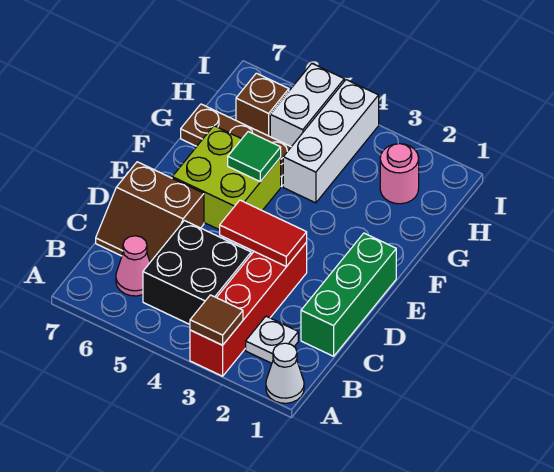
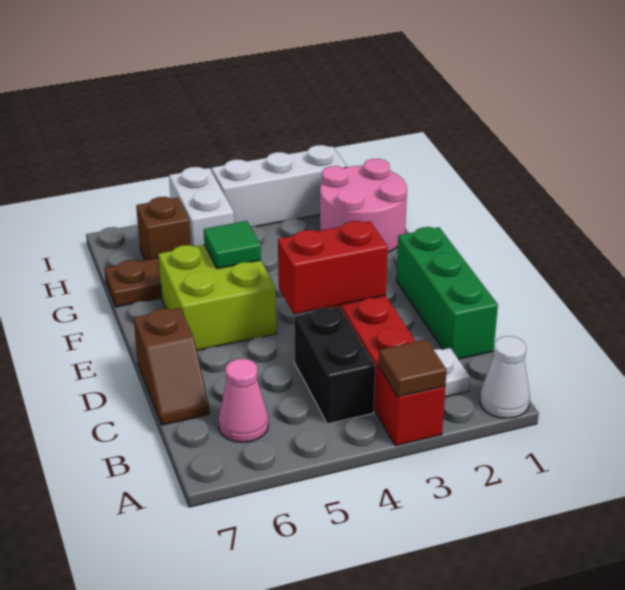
black 2x2 brick [143,221,251,324] -> black 1x2 brick [294,307,375,424]
brown 2x2 slope [96,162,204,262] -> brown 1x2 slope [134,308,210,425]
red 1x2 tile [220,200,307,267] -> red 1x2 brick [278,221,388,314]
white 1x3 brick [283,80,379,203] -> white 1x3 brick turned to [212,145,347,227]
pink 1x1 round brick [380,144,419,204] -> pink 2x2 round brick [320,159,407,252]

